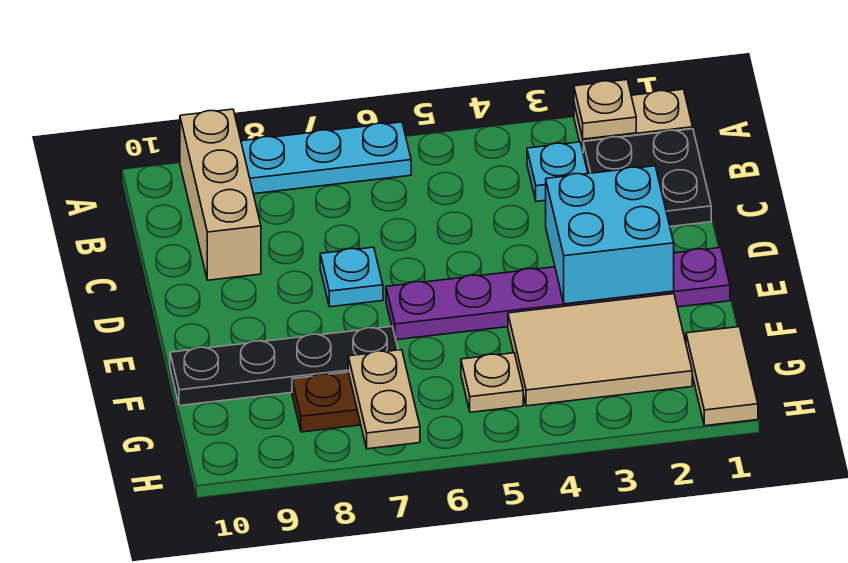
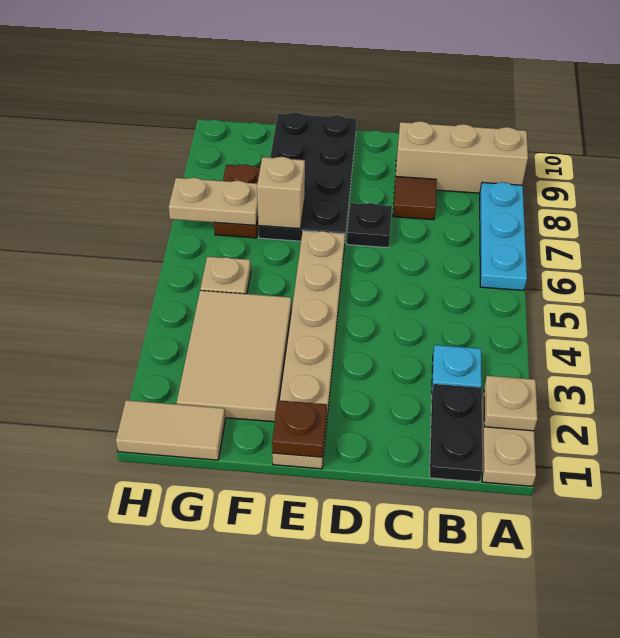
black 2x2 plate [583,129,711,227] -> black 1x2 plate [430,384,482,482]
none -> brown 1x1 tile [393,176,437,220]
cyan 2x2 brick [546,166,674,304] -> none
cyan 1x1 plate [320,247,383,307] -> black 1x1 plate [347,203,392,248]
purple 1x6 plate [386,248,730,340] -> tan 1x6 plate [272,231,345,469]
none -> brown 1x1 plate [272,400,327,457]
black 1x4 plate [170,326,398,406] -> black 2x4 plate [258,112,357,241]
none -> tan 1x1 brick [257,157,305,229]

